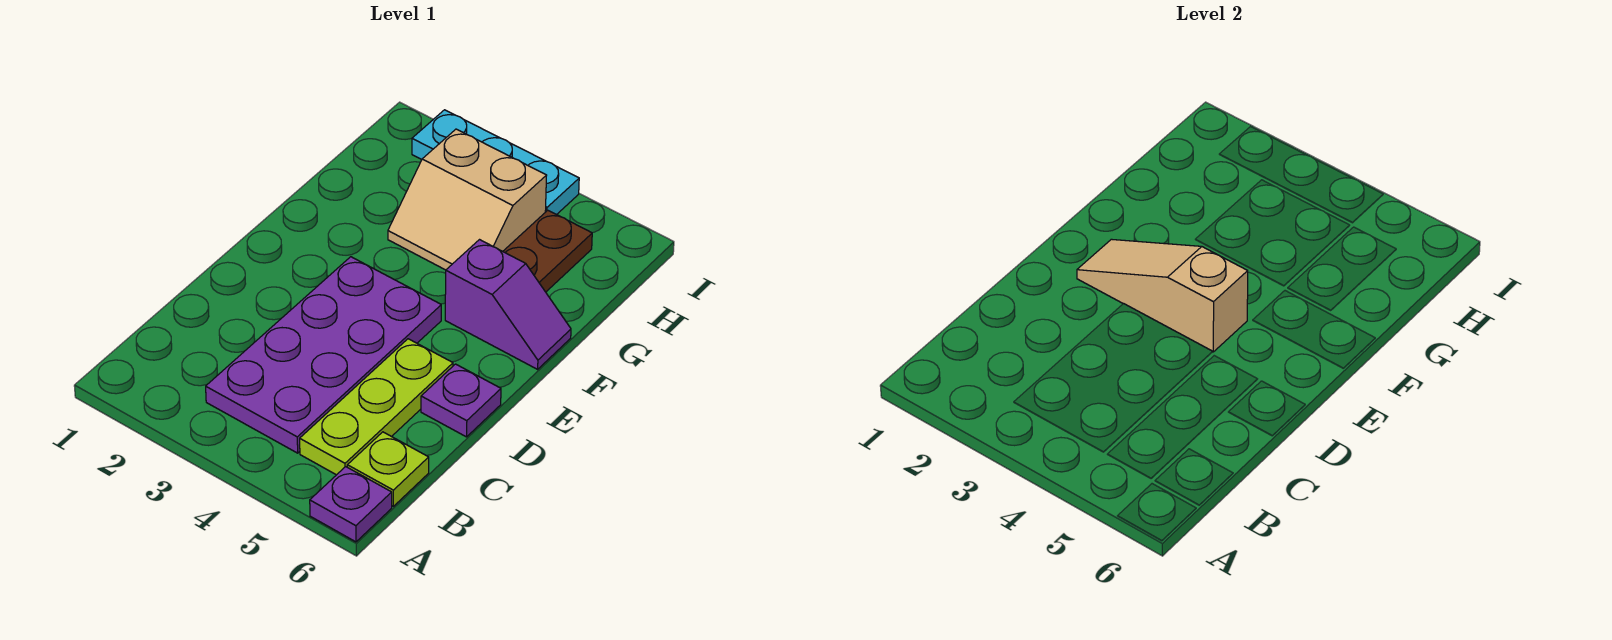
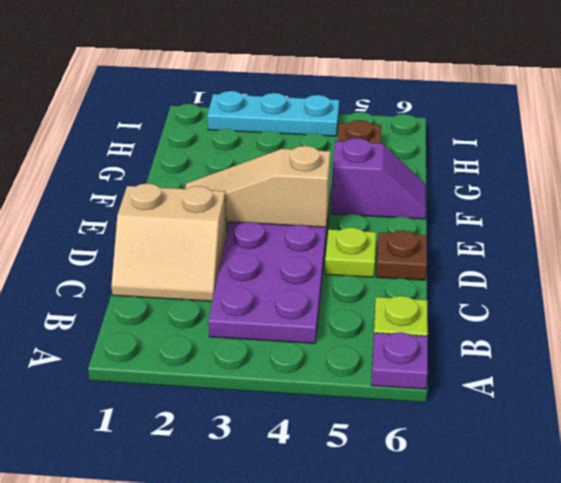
lime 1x3 plate [300,339,453,475] -> lime 1x1 plate [325,227,376,277]
purple 1x1 plate [421,364,501,437] -> brown 1x1 plate [376,230,427,280]
tan 2x2 slope [388,129,547,270] -> tan 2x2 slope moved to [111,183,227,301]

